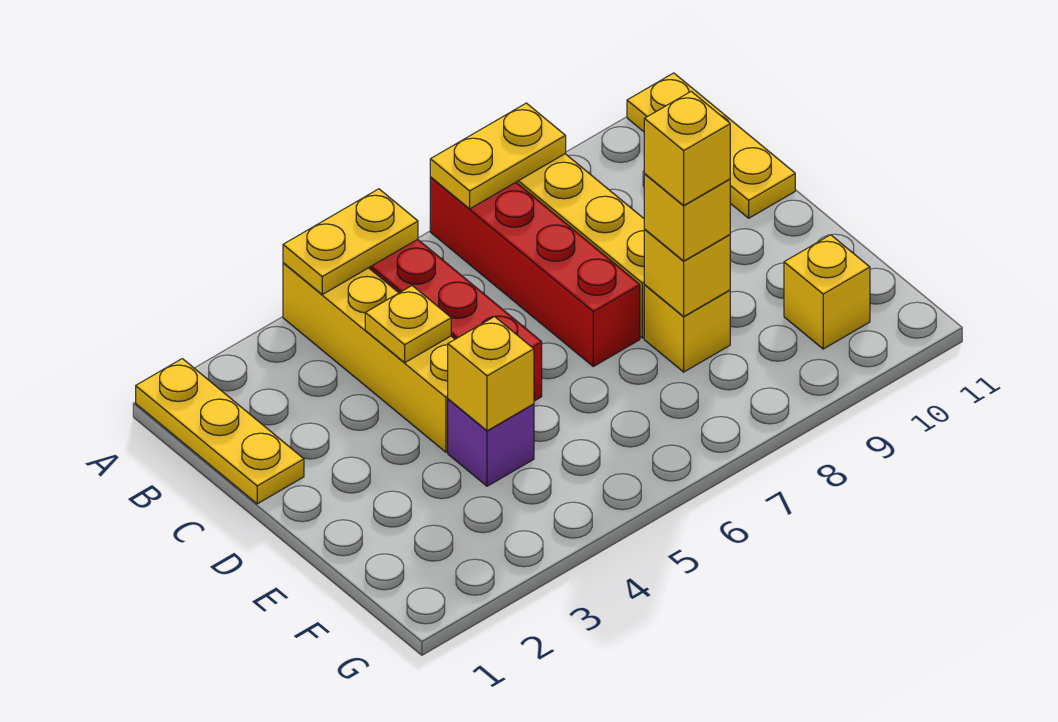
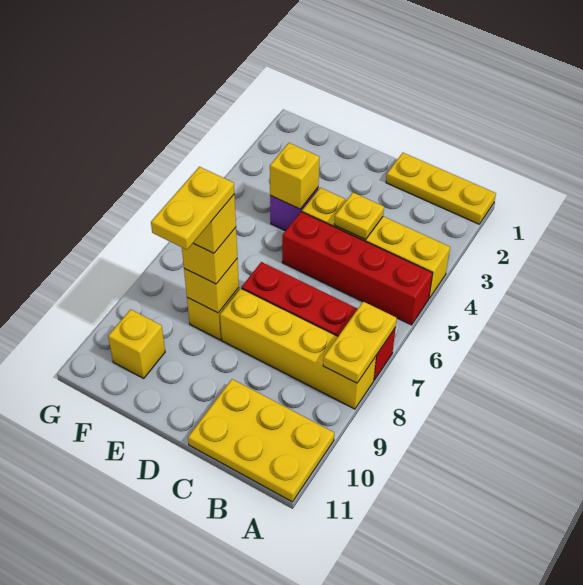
yellow 1x2 plate [283,189,418,294] -> yellow 1x2 plate moved to [151,167,234,250]
yellow 1x3 plate [627,73,795,218] -> yellow 2x3 plate [188,379,334,502]

